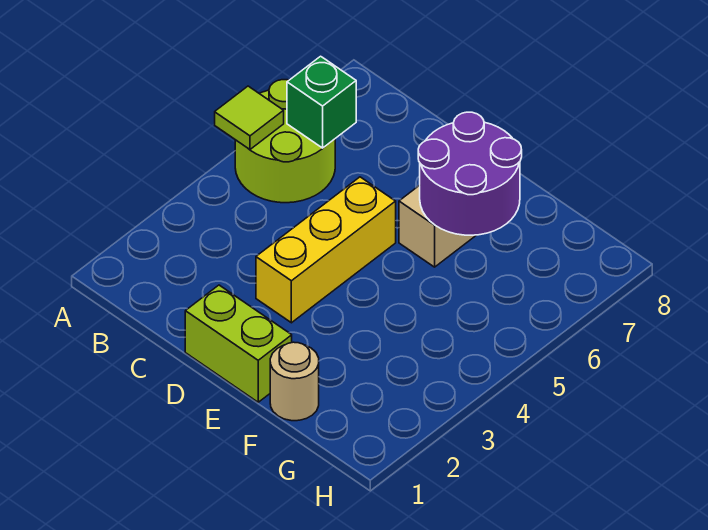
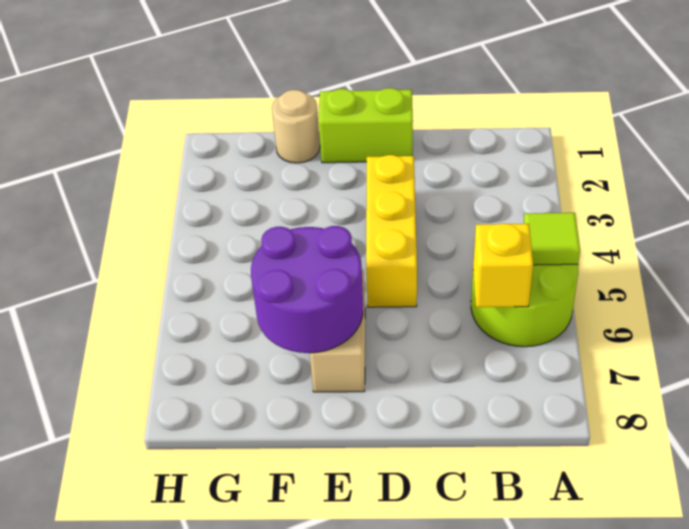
green 1x1 brick [287,56,356,148] -> yellow 1x1 brick [473,224,533,307]

